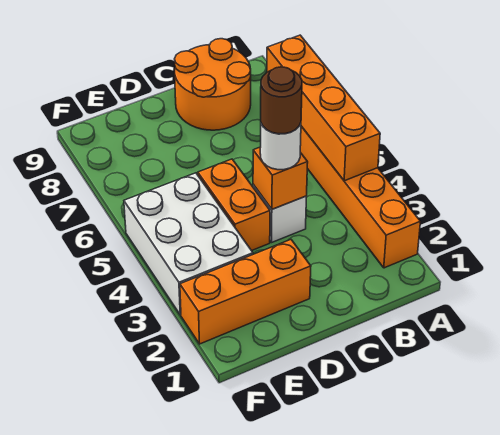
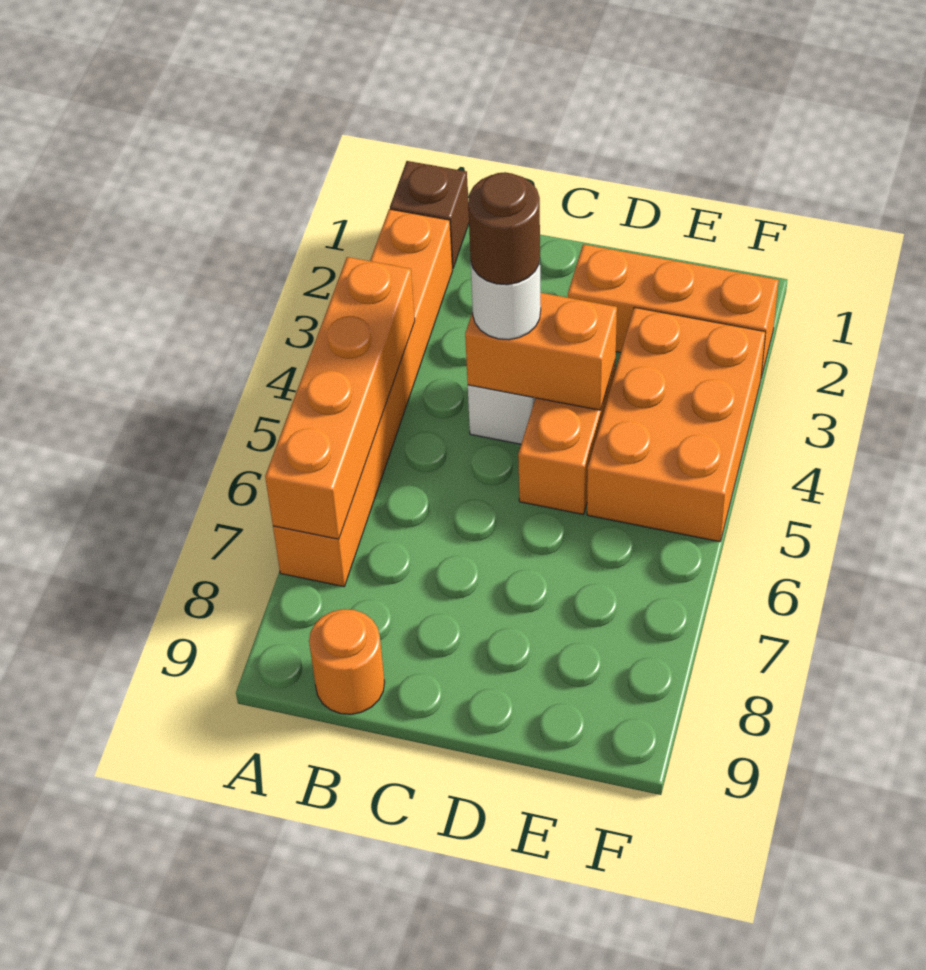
none -> brown 1x1 brick [390,161,469,268]
orange 2x2 round brick [175,39,251,130] -> orange 1x1 round brick [309,609,385,714]
orange 1x1 brick [253,147,308,209] -> orange 1x2 brick [465,293,617,410]
white 2x3 brick [124,173,253,315] -> orange 2x3 brick [587,307,766,542]

